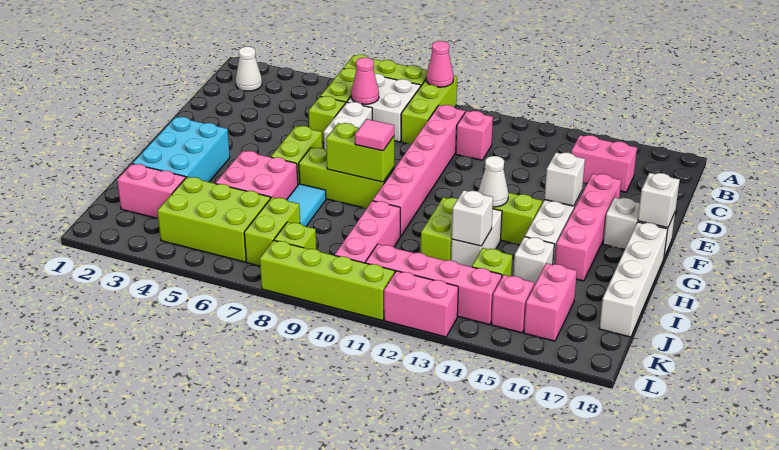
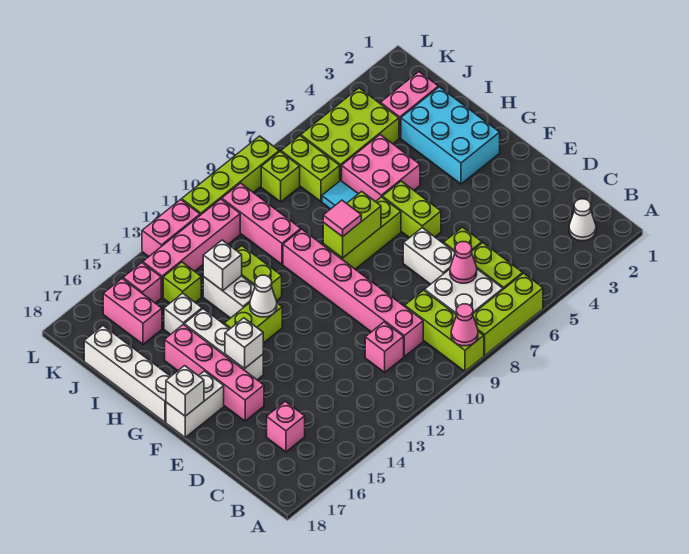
pink 1x2 brick [571,135,637,192] -> pink 1x1 brick [267,401,305,452]

